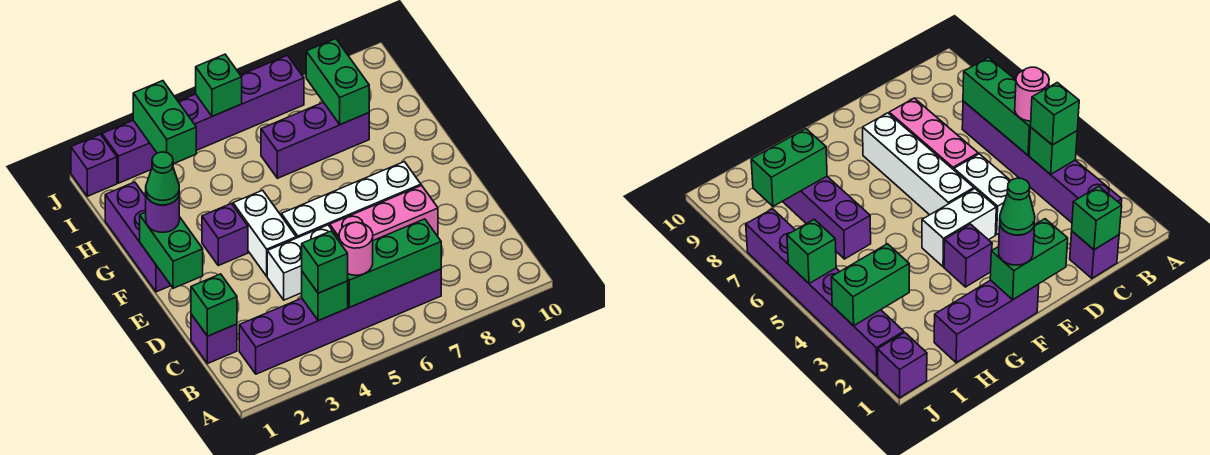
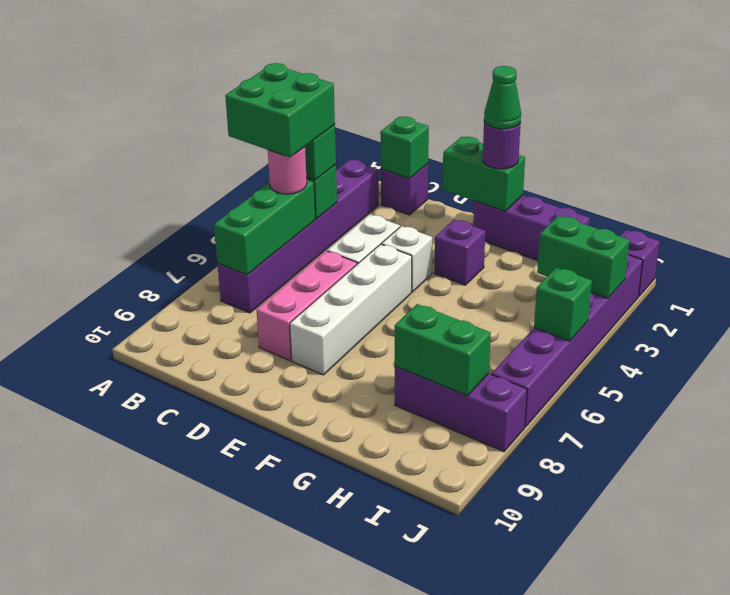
none -> green 2x2 brick [225,63,335,157]
white 1x2 brick [233,190,296,276] -> white 1x1 brick [381,226,432,292]
purple 1x3 brick [261,102,369,178] -> purple 1x3 brick turned to [395,366,527,452]

